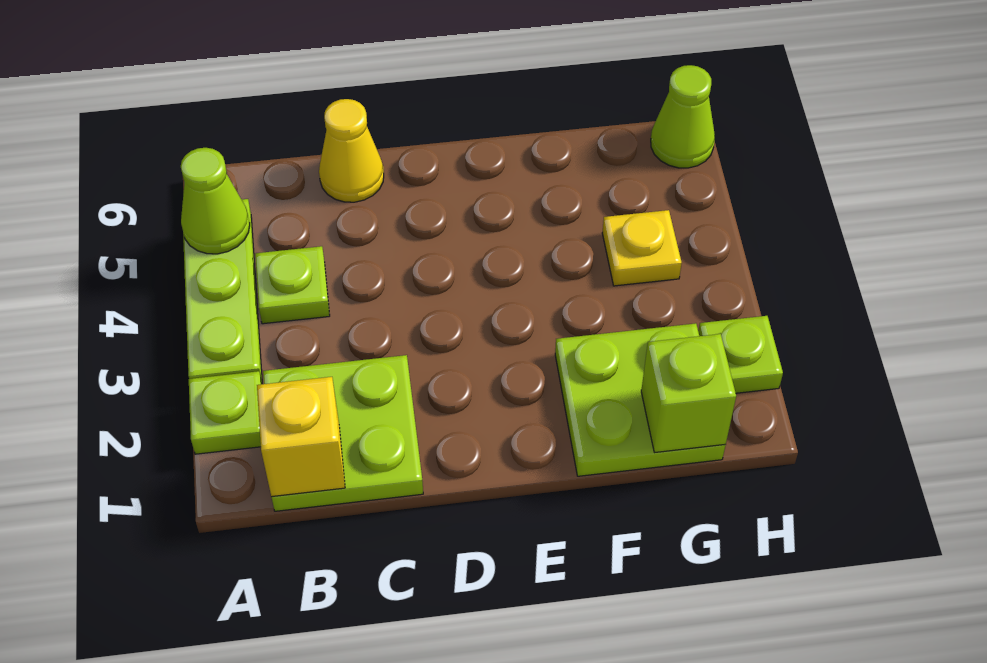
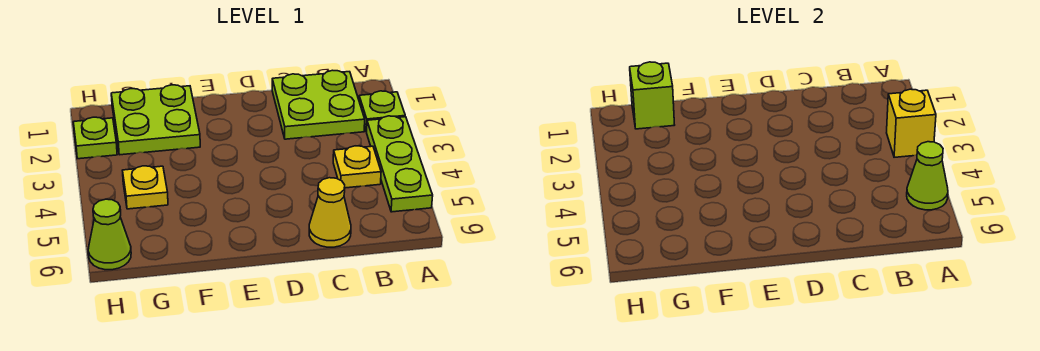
yellow 1x1 brick [257,377,345,497] -> yellow 1x1 brick moved to [887,89,936,157]
lime 1x1 plate [255,246,330,324] -> yellow 1x1 plate [333,146,381,188]

